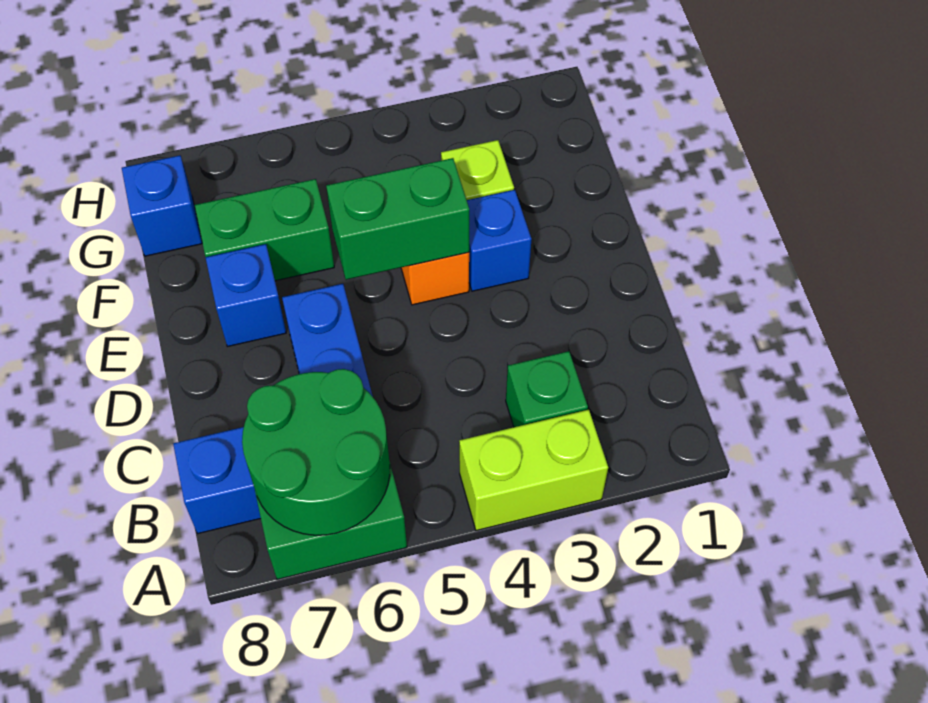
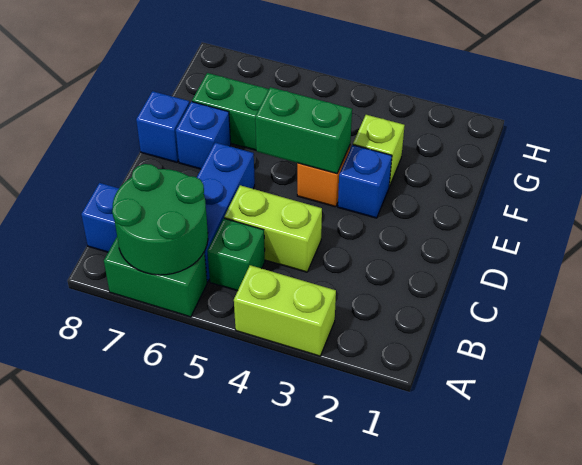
green 1x1 brick [506,351,588,427] -> green 1x1 brick moved to [207,218,265,291]
none -> lime 1x2 brick [224,185,322,272]
blue 1x1 brick [122,155,202,256] -> blue 1x1 brick moved to [136,91,190,162]

